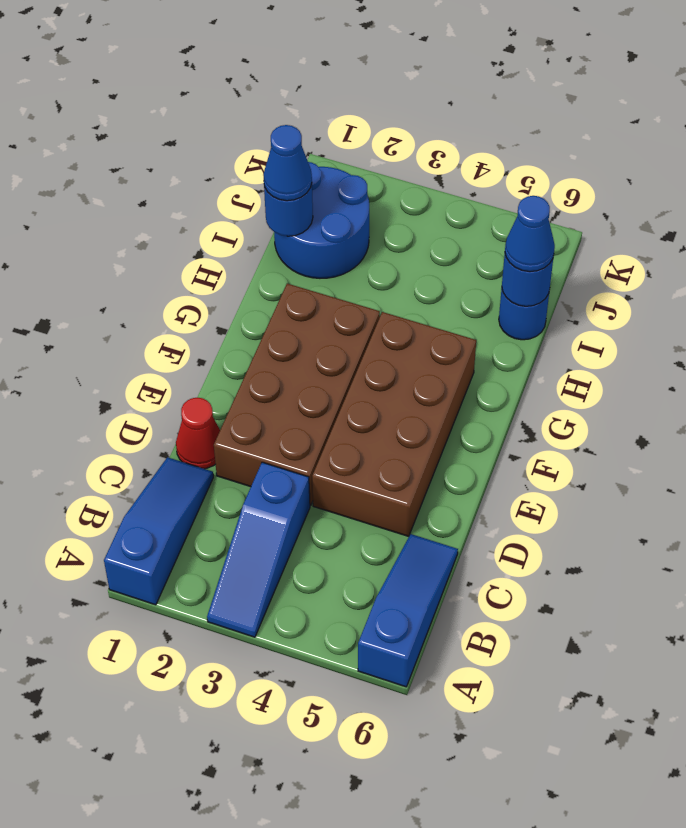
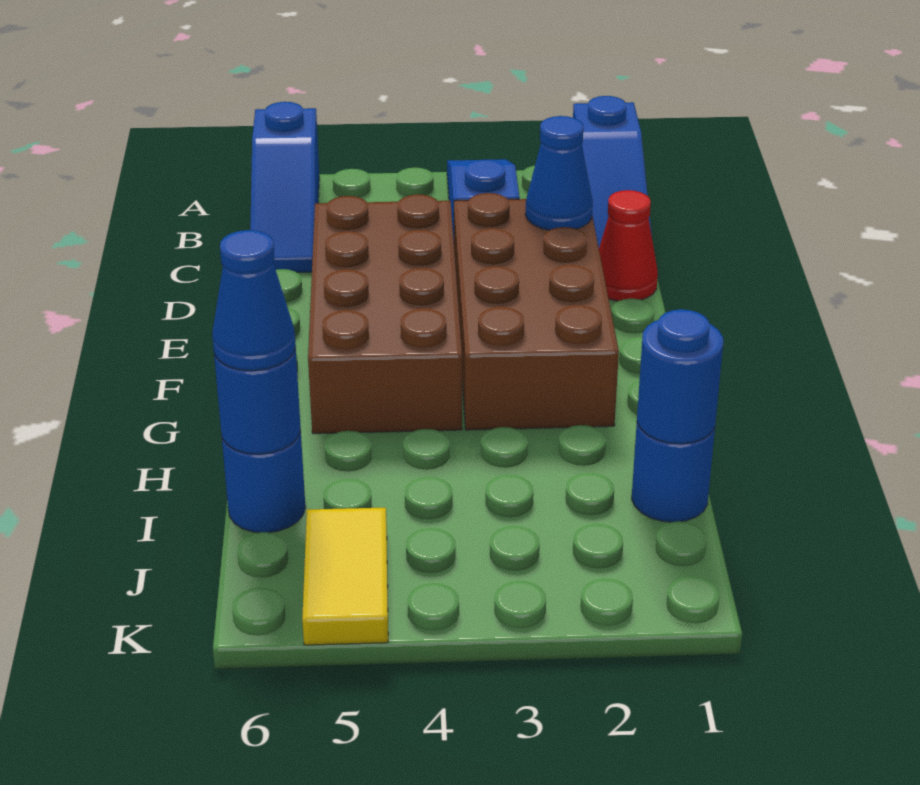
blue 2x2 round brick [274,162,369,278] -> blue 1x1 round brick [632,423,715,522]
blue 1x1 cone [263,125,312,201] -> blue 1x1 cone moved to [525,116,593,230]
none -> yellow 1x2 tile [302,507,388,645]

